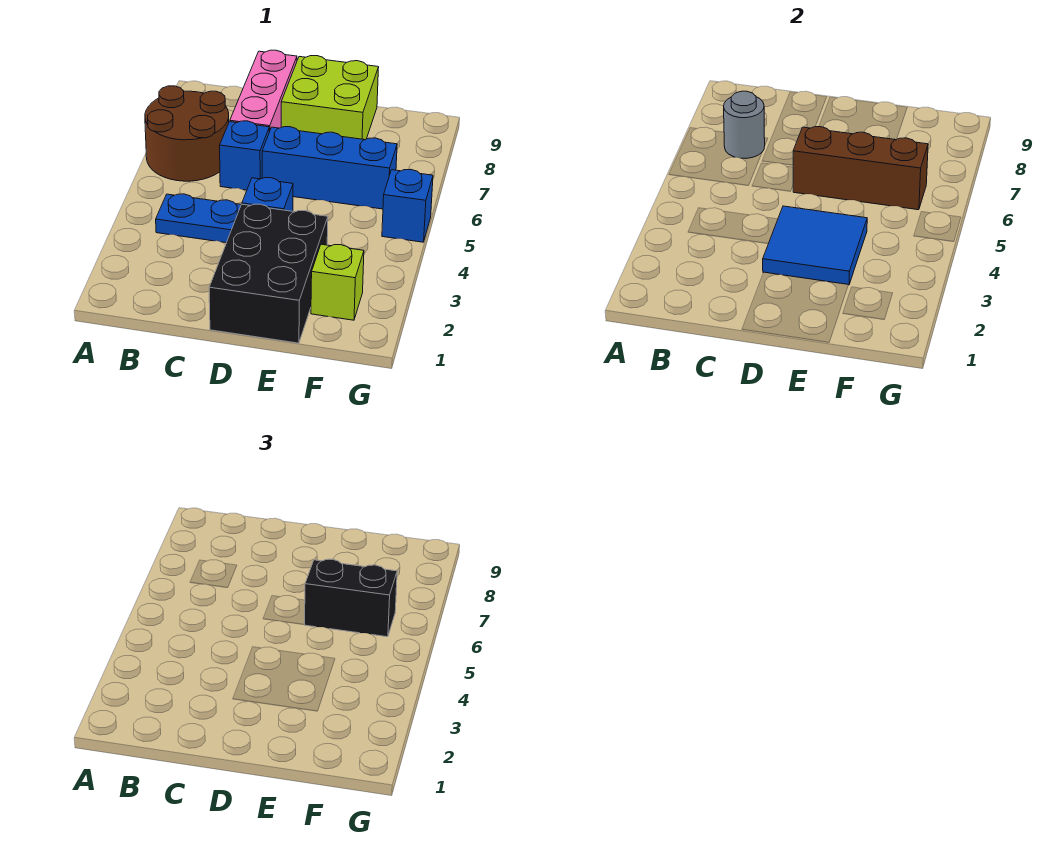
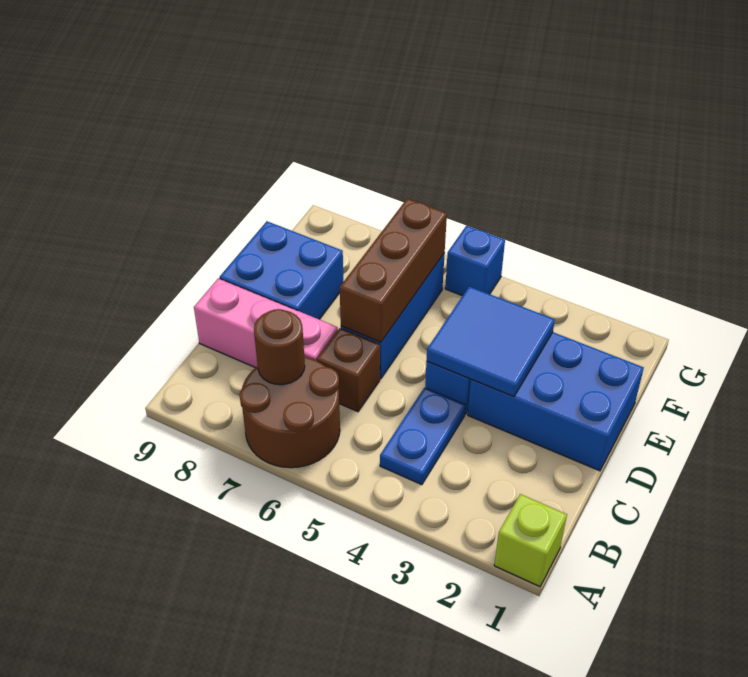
grey 1x1 round brick [724,91,765,159] -> brown 1x1 round brick [254,309,305,385]
blue 1x1 brick [220,121,269,190] -> brown 1x1 brick [317,328,380,412]
black 2x3 brick [209,204,328,343] -> blue 2x3 brick [468,332,644,471]
lime 2x2 brick [281,56,379,140] -> blue 2x2 brick [220,221,344,319]
black 1x2 brick [304,559,397,637] -> none
lime 1x1 brick [311,244,364,320] -> lime 1x1 brick moved to [494,494,567,587]

